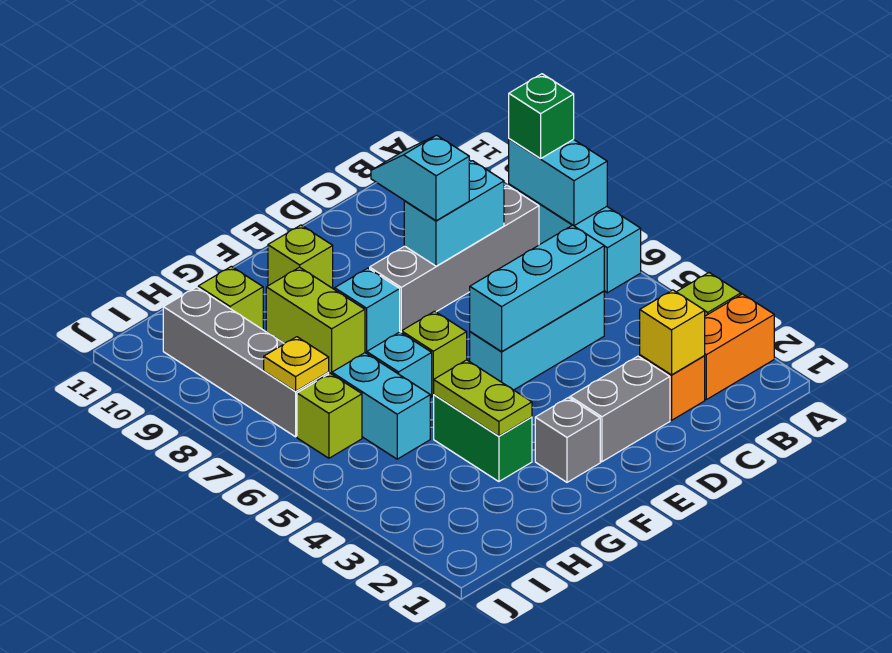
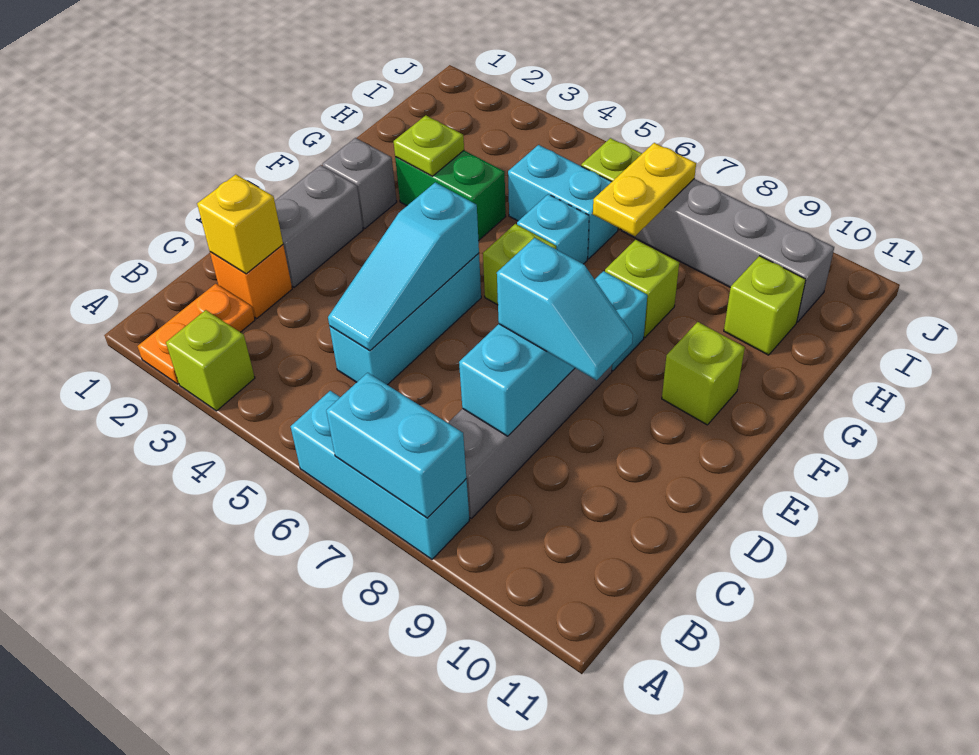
orange 1x2 brick [704,294,774,400] -> orange 1x2 plate [138,284,255,384]
green 1x1 brick [509,74,574,159] -> none
cyan 1x3 brick [470,225,604,351] -> cyan 1x3 slope [328,182,479,351]
lime 1x2 plate [434,360,532,436] -> lime 1x1 plate [394,115,464,176]
lime 1x2 brick [266,267,365,374] -> lime 1x1 brick [605,240,679,337]
yellow 1x1 plate [264,337,329,391] -> yellow 1x2 plate [593,143,696,236]

